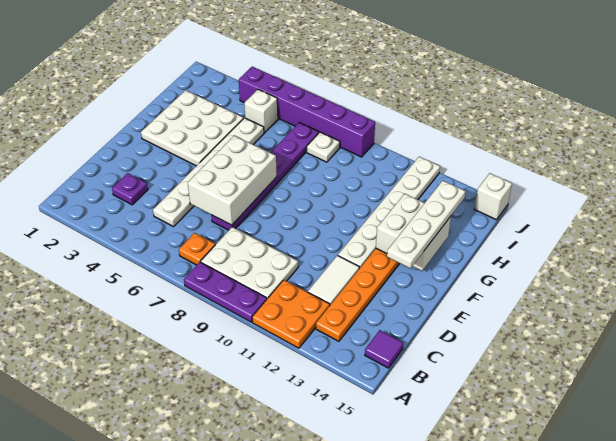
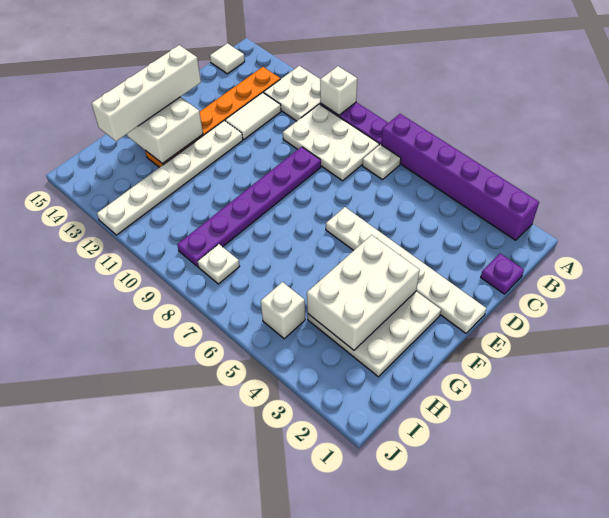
orange 2x2 plate [252,280,330,348] -> white 2x2 plate [264,66,320,121]
orange 1x1 plate [179,233,215,265] -> white 1x1 plate [362,144,401,180]
purple 1x1 tile [365,330,403,368] -> white 1x1 tile [210,43,245,74]
purple 1x1 plate [112,173,148,205] -> purple 1x1 plate moved to [481,254,524,294]
white 1x6 plate [153,118,264,227] -> white 1x6 plate turned to [326,207,486,333]
white 2x3 brick [188,135,277,225] -> white 2x3 brick moved to [307,235,420,350]
purple 1x6 plate [211,123,319,230] -> purple 1x6 plate moved to [177,147,321,267]
white 1x4 plate [387,181,465,268] -> white 1x4 brick [91,45,201,141]
purple 1x6 brick [239,67,375,157] -> purple 1x6 brick moved to [381,114,539,240]
white 1x1 brick [474,173,512,220] -> white 1x1 brick moved to [320,66,357,115]

